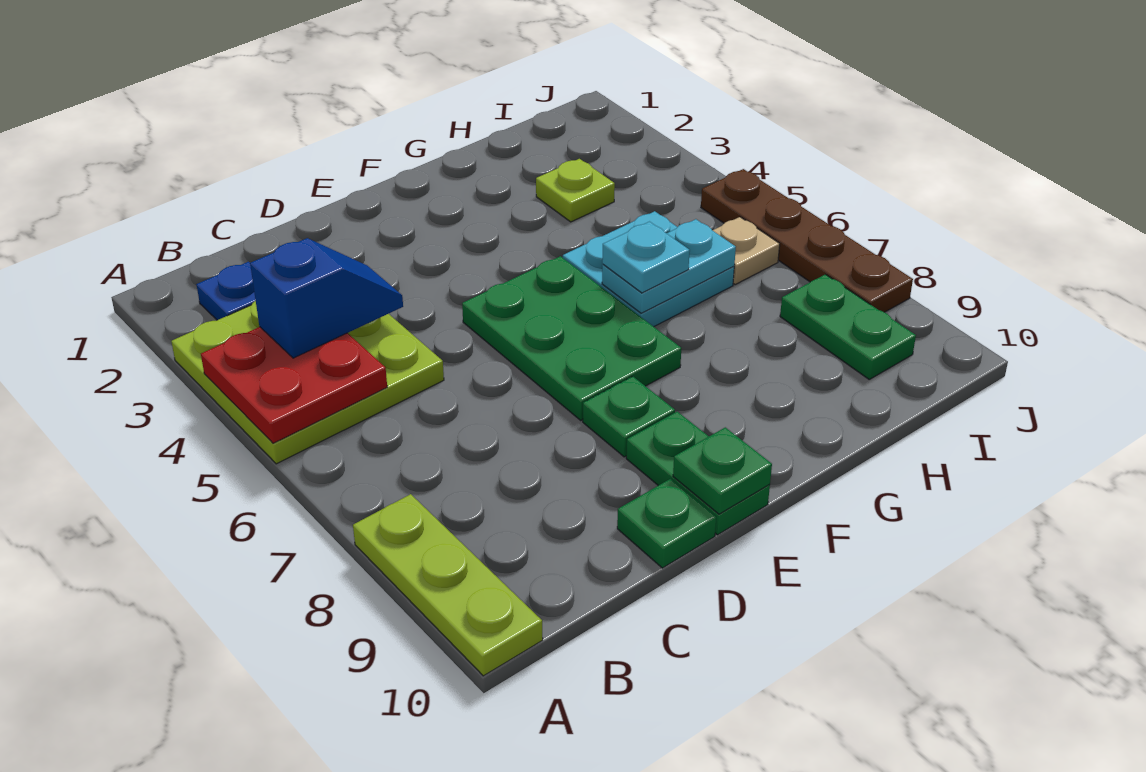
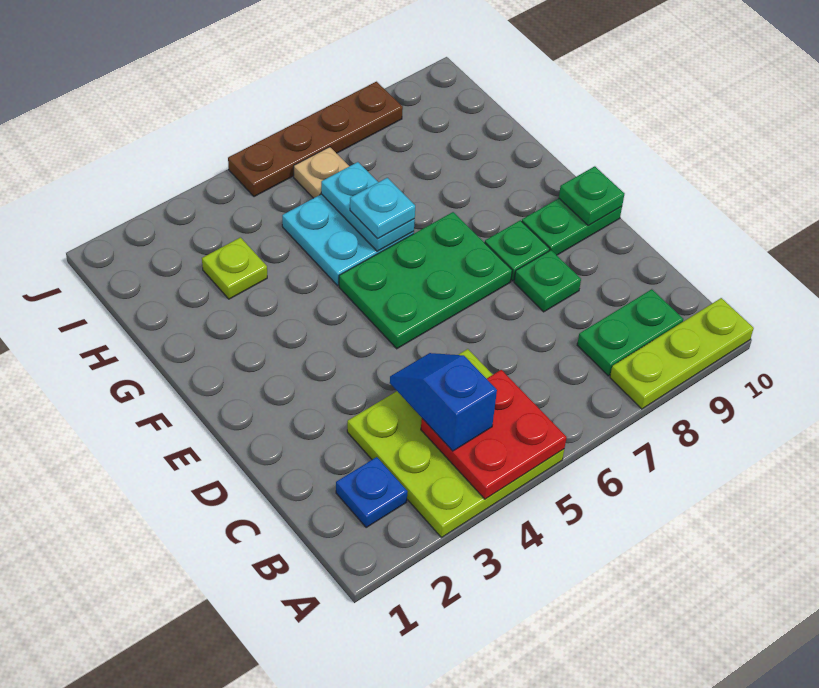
green 1x1 plate [617,479,716,568] -> green 1x1 plate moved to [514,250,581,312]
green 1x2 plate [780,274,916,379] -> green 1x2 plate moved to [577,289,683,376]

